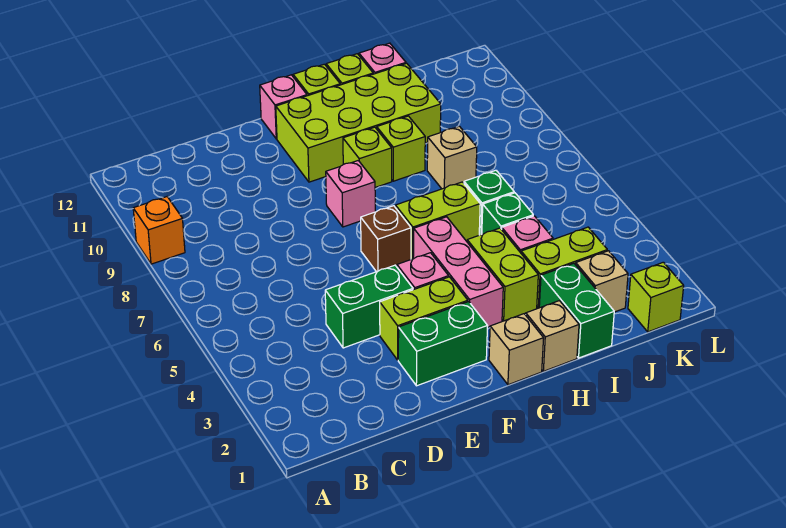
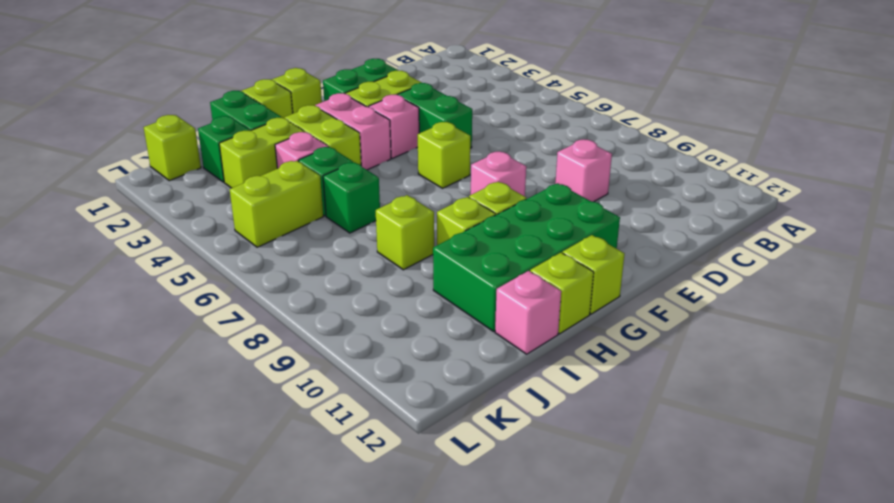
orange 1x1 brick [133,197,185,264] -> none
green 1x2 brick [325,265,413,348] -> green 1x2 brick turned to [398,83,472,148]
brown 1x1 brick [361,206,411,272] -> lime 1x1 brick [418,122,470,188]
lime 2x4 brick [276,63,441,182] -> green 2x4 brick [433,183,620,331]
pink 1x1 brick [260,75,307,139] -> pink 1x1 brick moved to [555,139,612,202]
tan 1x1 brick [489,314,544,385] -> lime 1x1 brick [272,68,322,114]
pink 1x3 brick [413,217,503,327] -> pink 1x2 brick [315,93,391,170]
lime 1x2 brick [395,182,480,259] -> lime 1x2 brick moved to [230,161,323,247]
tan 1x1 brick [526,301,579,371] -> lime 1x1 brick [242,79,293,118]
tan 1x1 brick [427,126,477,189] -> lime 1x1 brick [376,195,434,270]
tan 1x1 brick [576,251,628,312] -> green 1x1 brick [198,116,250,182]

